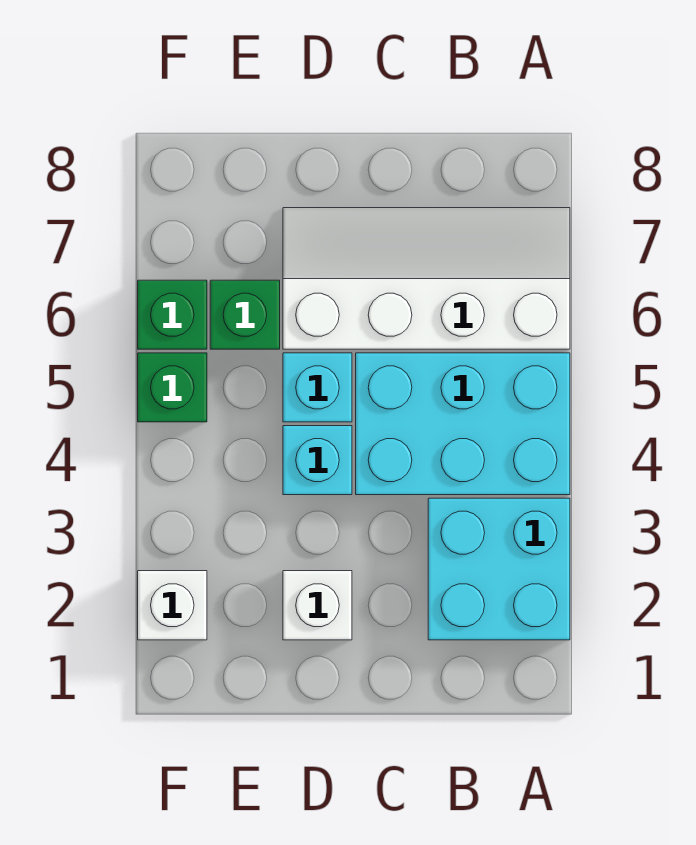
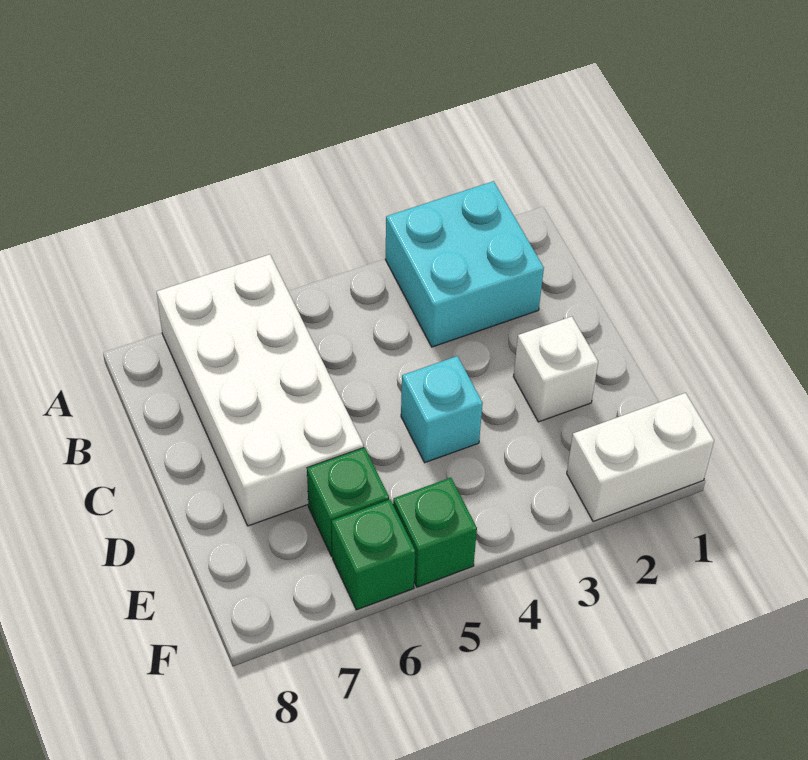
cyan 2x3 brick [356,353,570,495] -> none
white 2x4 slope [283,208,570,349] -> white 2x4 brick [156,254,364,526]
cyan 1x1 brick [283,353,352,422] -> none
white 1x1 brick [138,571,207,640] -> white 1x2 brick [567,393,714,522]

